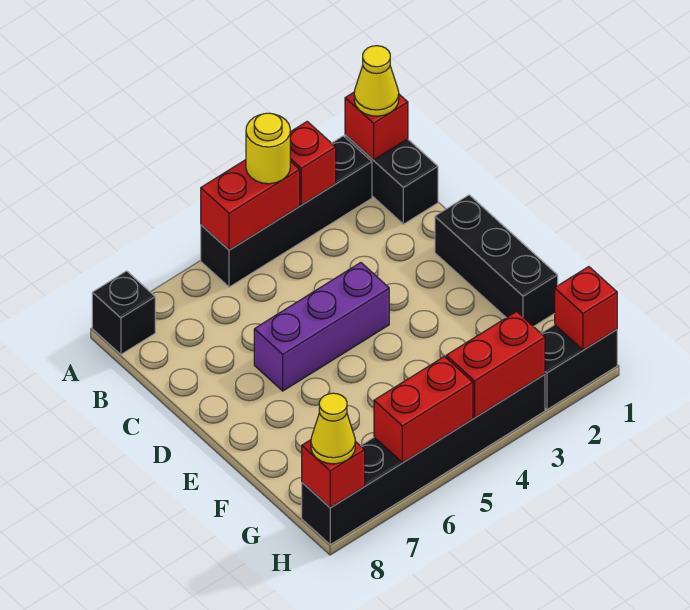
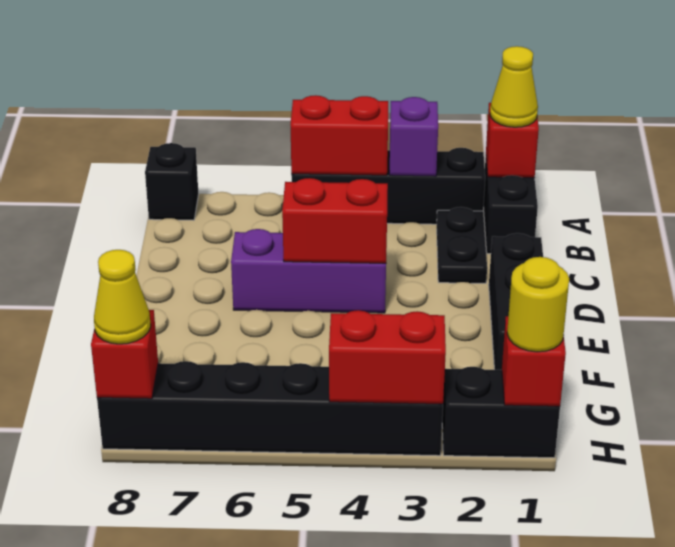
red 1x1 brick [290,121,336,205] -> purple 1x1 brick [389,97,438,176]
yellow 1x1 round brick [246,113,290,184] -> yellow 1x1 round brick moved to [507,257,569,352]
none -> black 1x2 plate [437,207,487,283]
red 1x2 brick [374,356,473,463] -> red 1x2 brick moved to [282,178,388,263]

